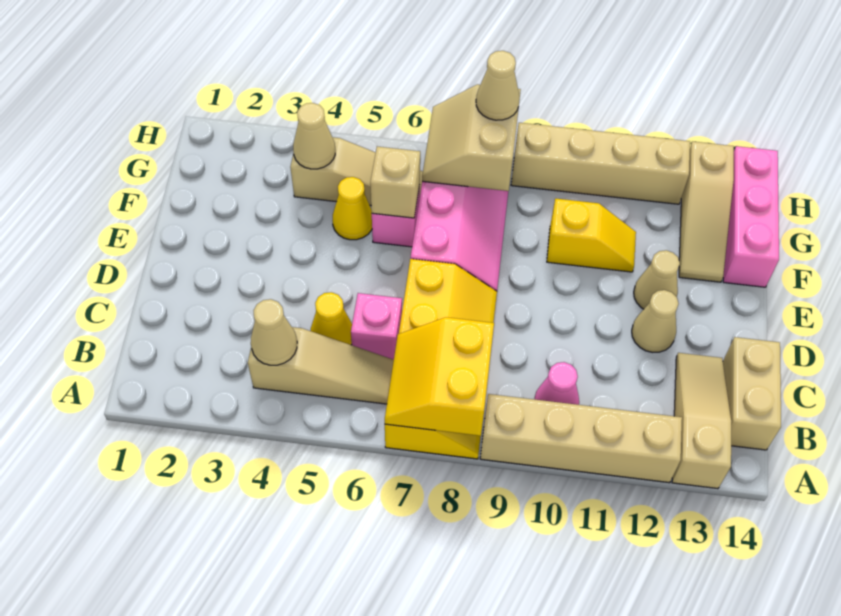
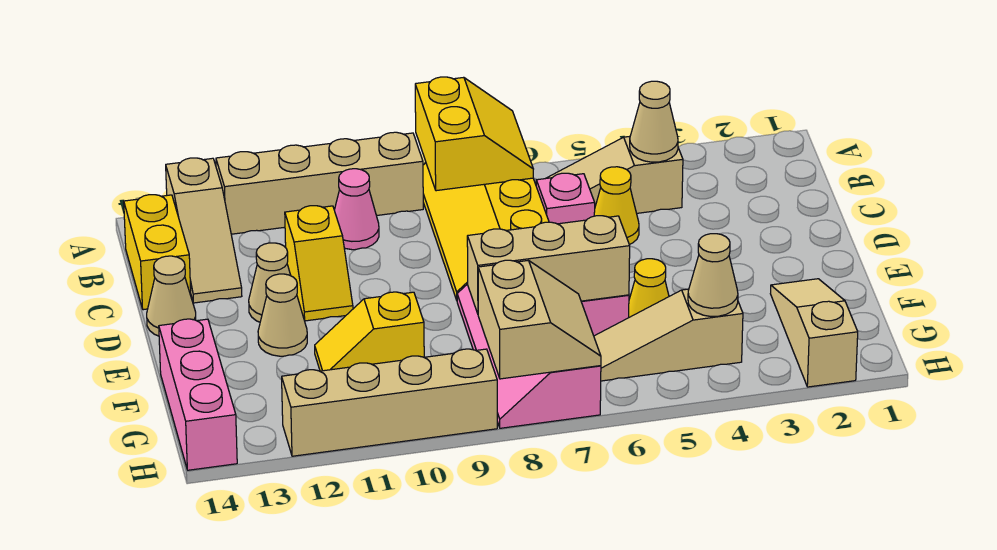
tan 1x2 brick [723,337,781,450] -> yellow 1x2 brick [124,195,191,310]
none -> yellow 1x2 slope [285,206,353,321]
tan 1x1 brick [370,147,420,218] -> tan 1x3 brick [467,216,630,314]
tan 1x3 slope [679,141,734,282] -> tan 1x3 slope moved to [770,279,858,387]
tan 1x1 cone [476,51,520,120] -> tan 1x1 cone moved to [147,256,196,336]

